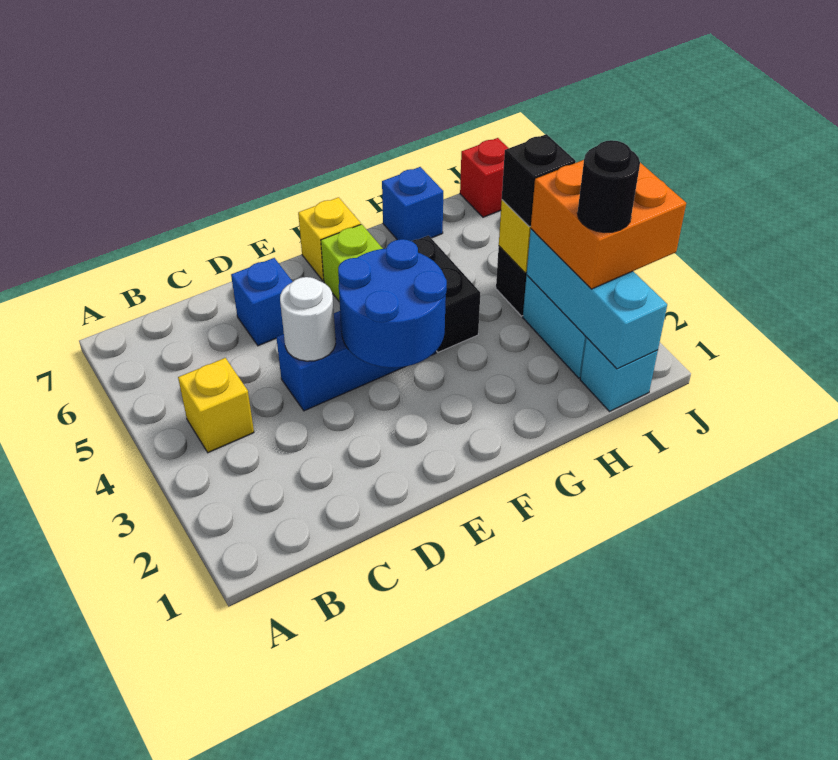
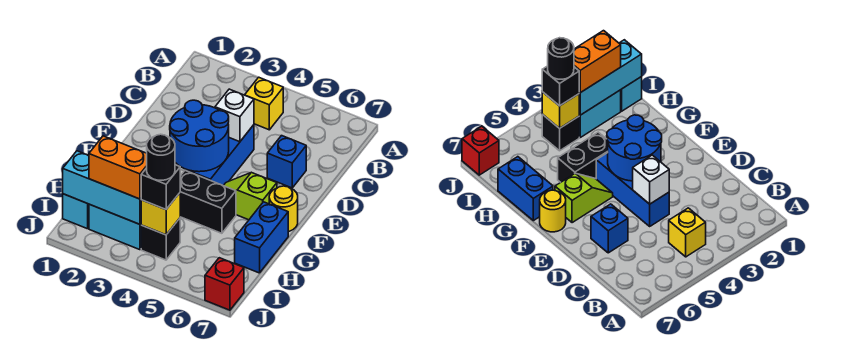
white 1x1 round brick [280,277,336,361] -> white 1x1 brick [215,89,254,142]
yellow 1x1 brick [298,197,361,281] -> yellow 1x1 round brick [269,186,298,232]
blue 1x1 brick [382,167,443,241] -> blue 1x2 brick [235,202,288,273]
orange 2x2 brick [531,160,686,289] -> orange 1x2 brick [89,136,147,199]
black 1x1 round brick [577,140,640,233] -> black 1x1 round brick moved to [147,134,175,180]

